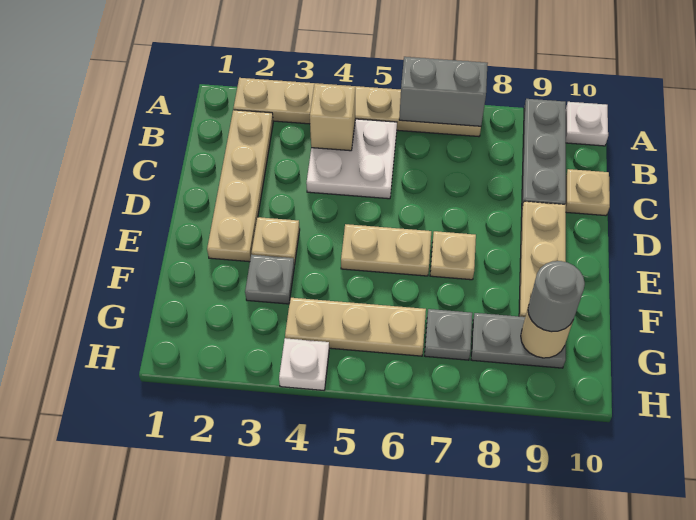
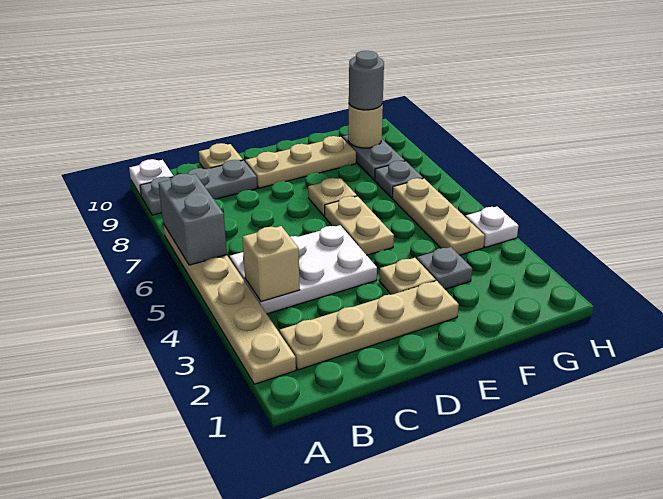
white 2x2 plate [306,119,397,199] -> white 2x3 plate [230,225,377,314]

